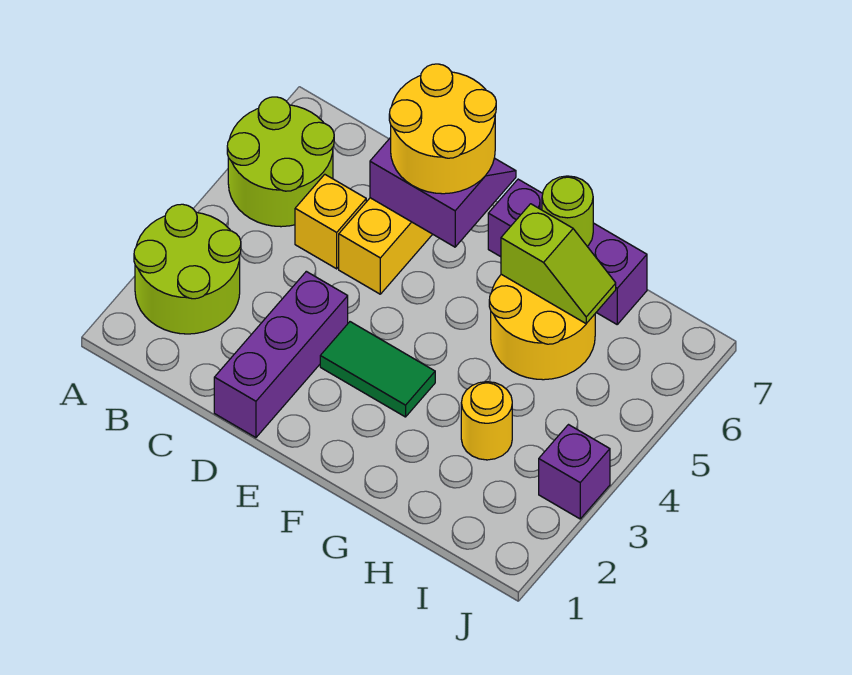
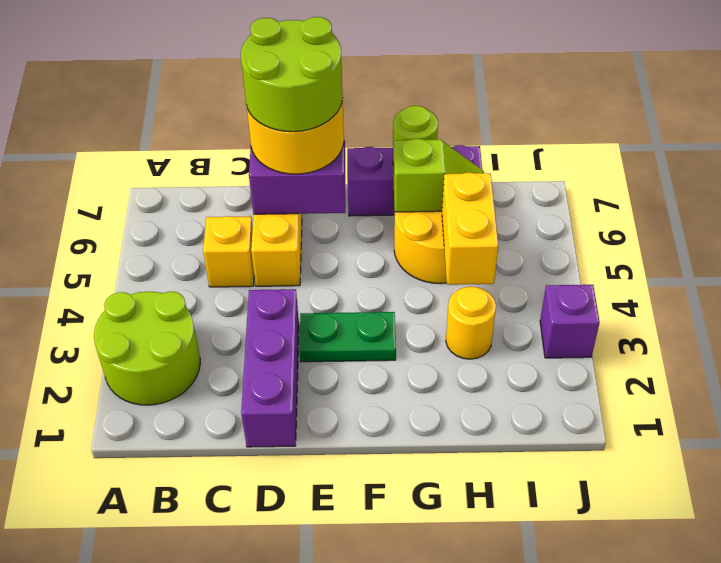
lime 2x2 round brick [227,97,334,227] -> lime 2x2 round brick moved to [241,17,343,132]
green 1x2 tile [320,322,435,417] -> green 1x2 plate [299,312,396,362]
none -> yellow 1x2 brick [442,173,498,285]

